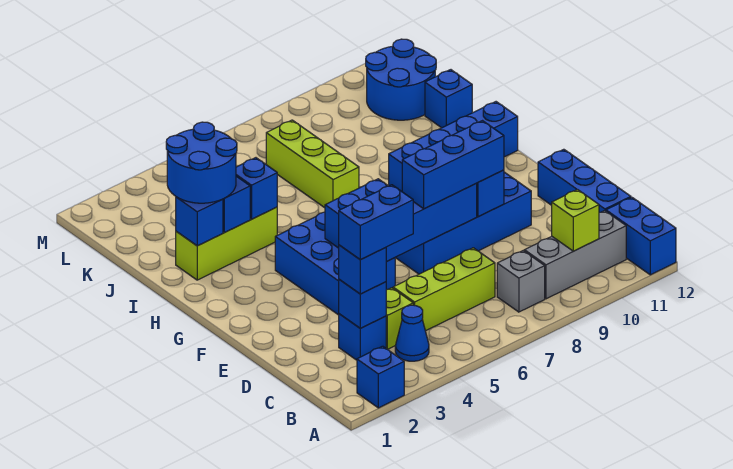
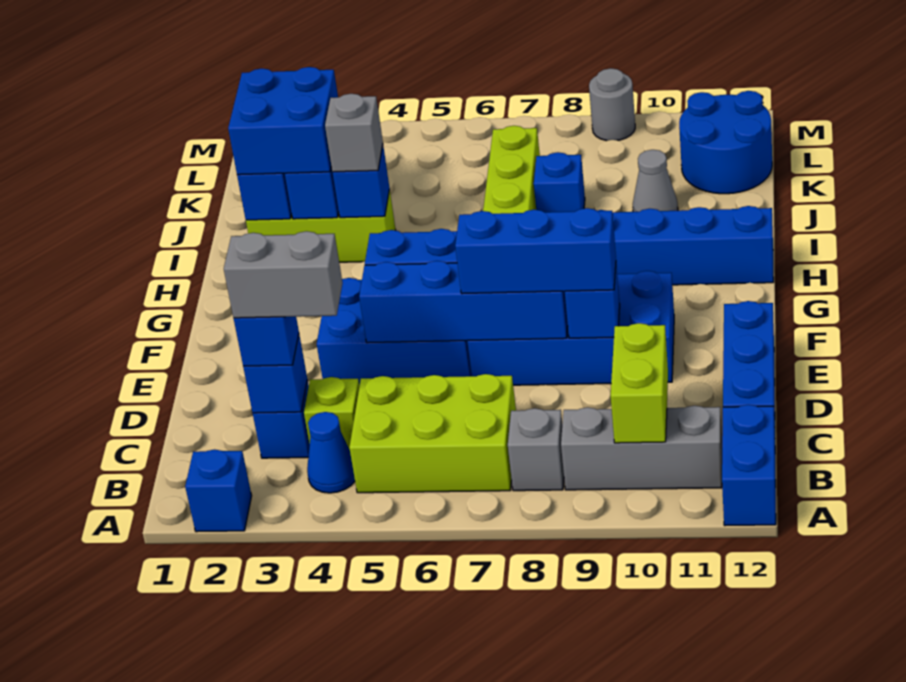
lime 1x1 brick [552,189,599,251] -> lime 1x2 brick [611,323,668,443]
blue 1x2 brick [339,185,413,260] -> grey 1x2 brick [224,231,343,318]
lime 1x3 brick [393,248,495,331] -> lime 2x3 brick [349,374,516,493]
blue 2x3 brick [275,212,395,315] -> blue 2x3 brick turned to [317,278,472,385]
blue 2x2 round brick [166,122,237,203] -> blue 2x2 brick [228,67,338,175]
none -> grey 1x1 brick [325,94,383,172]
none -> grey 1x1 cone [633,150,678,212]
blue 1x1 brick [425,70,472,128] -> blue 1x1 brick moved to [534,152,585,212]
none -> grey 1x1 round brick [589,68,635,141]

